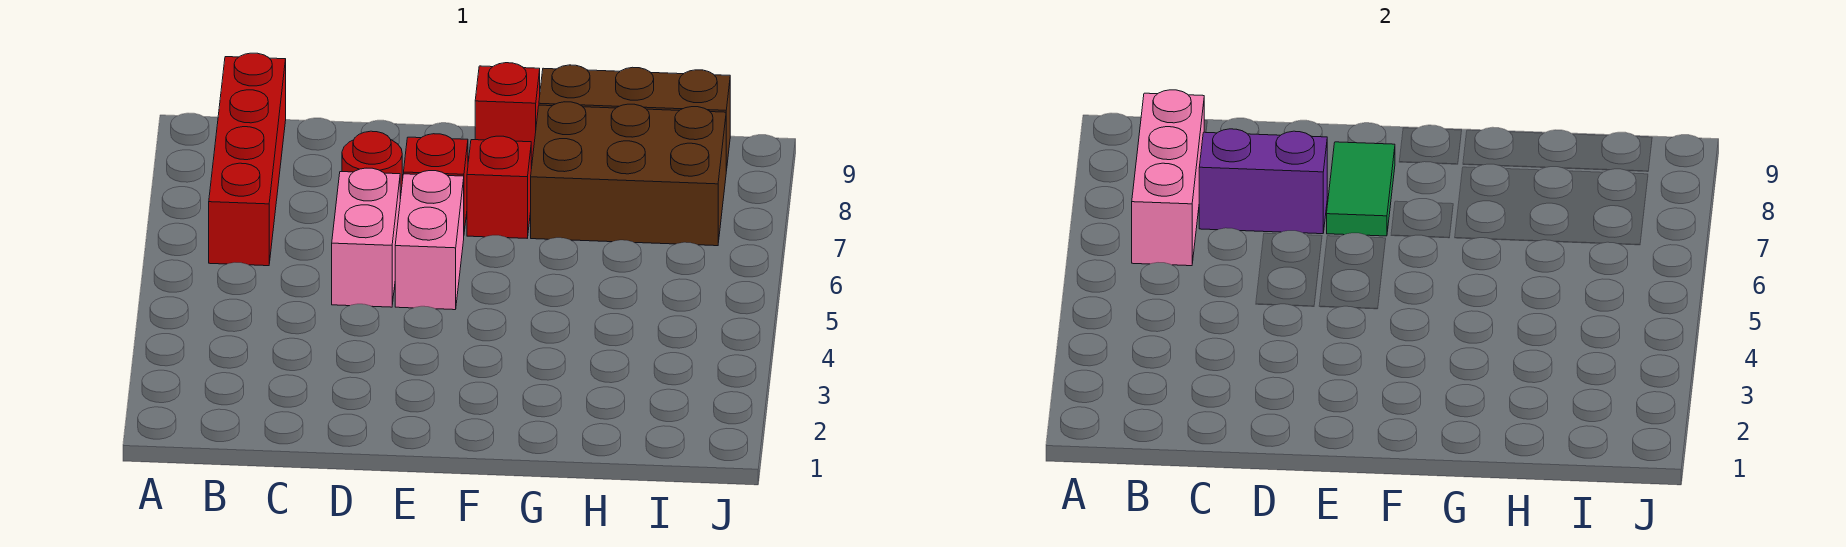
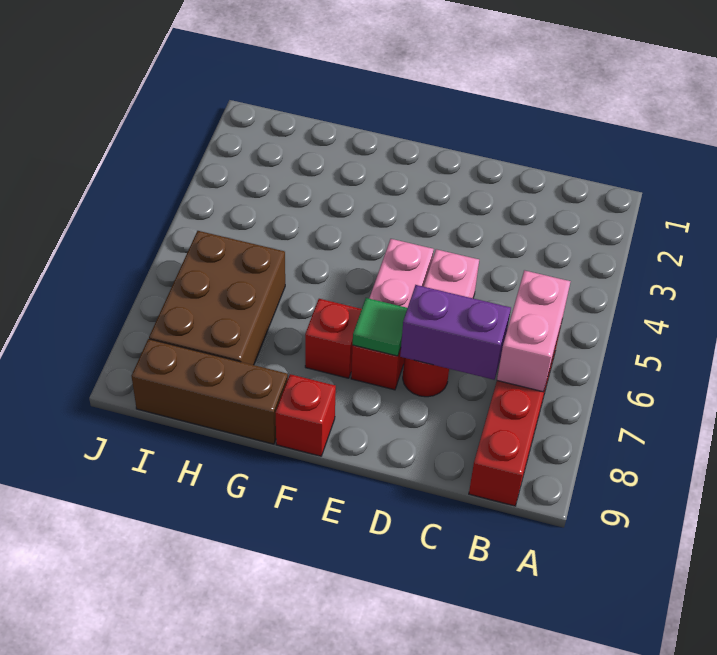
pink 1x3 brick [1132,90,1204,266] -> pink 1x2 brick [497,270,571,392]
green 1x2 tile [1327,142,1395,236] -> green 1x1 tile [353,298,407,356]
brown 2x3 brick [531,102,726,246] -> brown 2x3 brick turned to [149,231,285,365]

